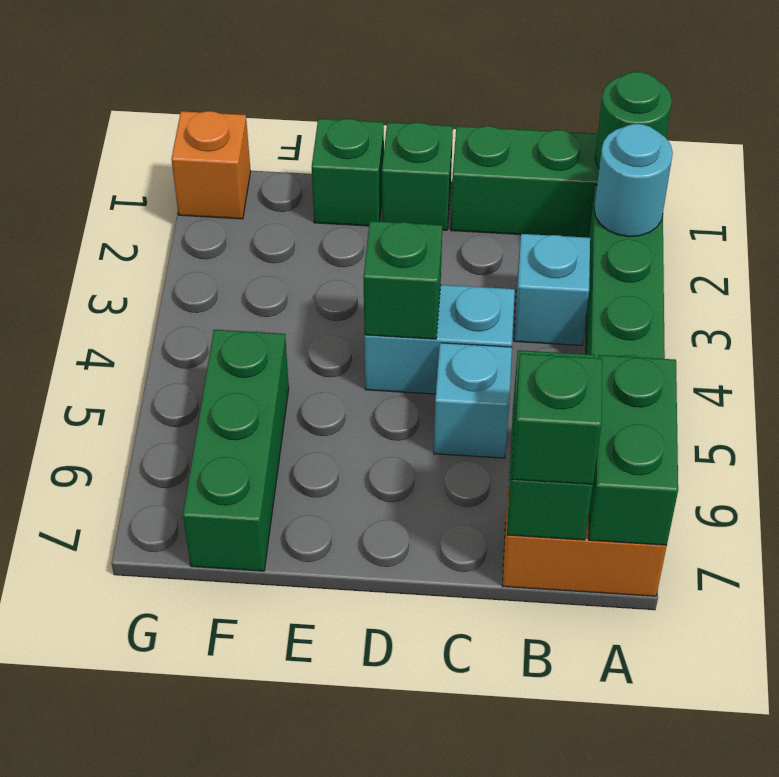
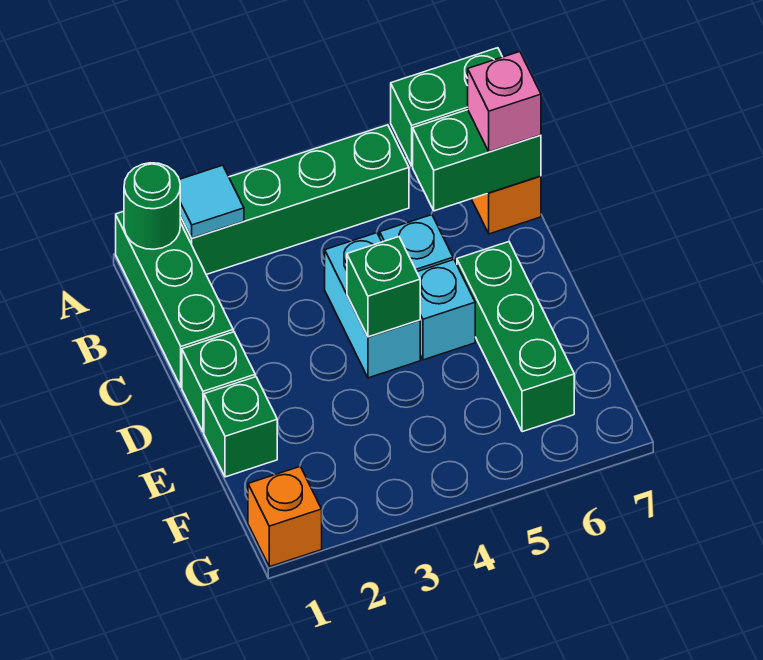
cyan 1x1 round brick [594,124,673,237] -> cyan 1x1 tile [179,165,244,238]
cyan 1x1 brick [514,234,590,345] -> cyan 1x1 brick moved to [417,260,475,360]
green 1x1 brick [512,354,602,484] -> pink 1x1 brick [468,52,541,152]
green 1x3 brick [183,330,289,571] -> green 1x3 brick turned to [457,242,574,432]

